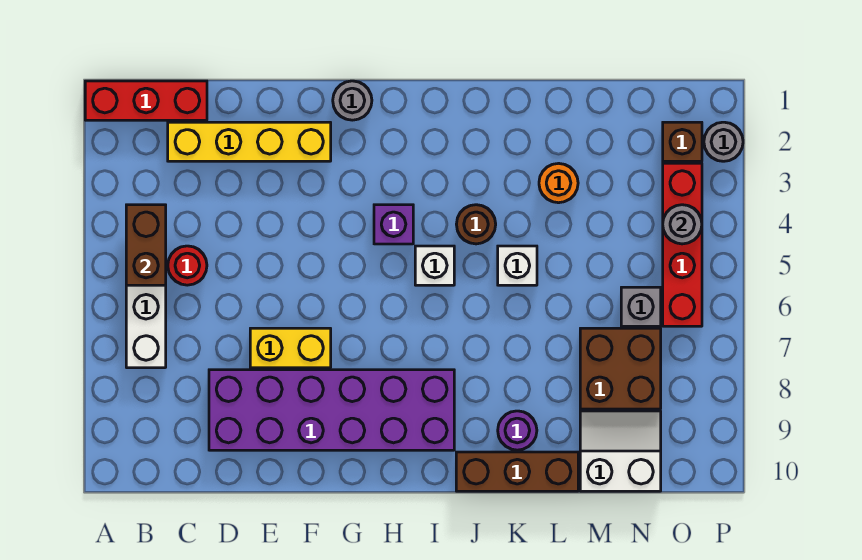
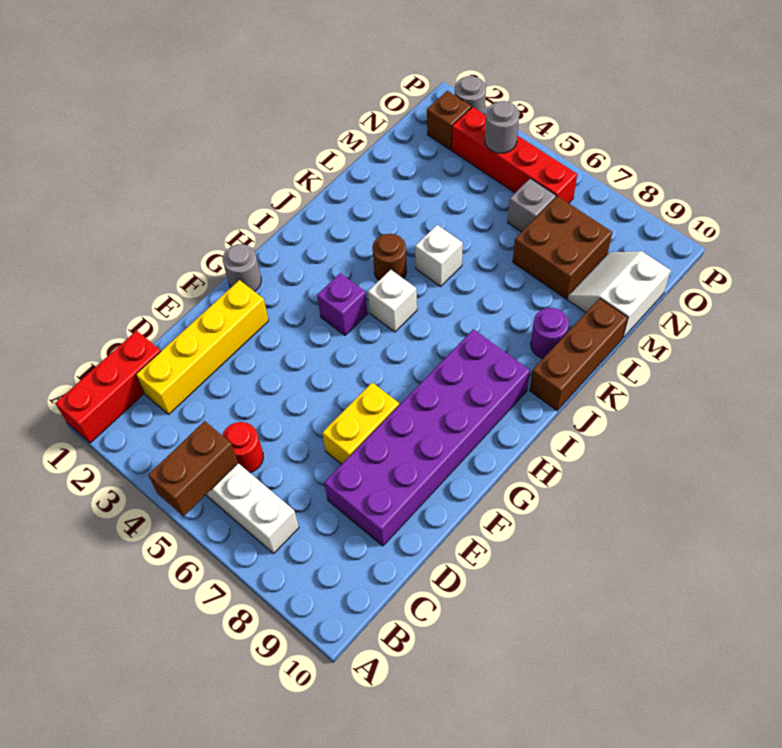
brown 1x2 brick [126,205,166,285] -> brown 1x2 brick turned to [148,421,238,516]
orange 1x1 round brick [539,163,578,203] -> none

